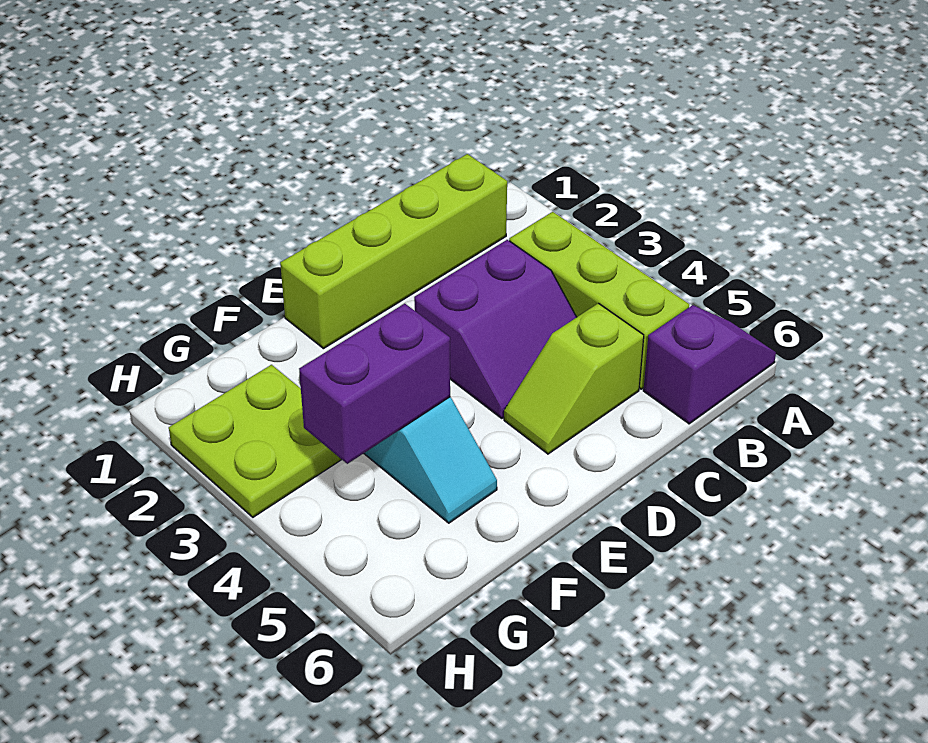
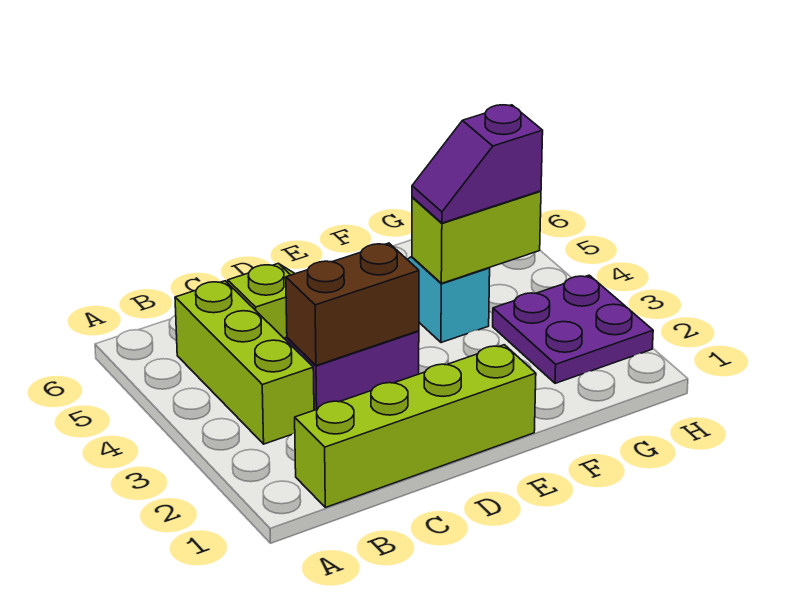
purple 1x2 slope [643,305,776,424] -> purple 1x2 slope moved to [412,105,543,223]
none -> brown 1x2 brick [286,243,419,366]
purple 1x2 brick [299,304,450,464] -> lime 1x2 brick [412,191,541,283]
lime 2x2 plate [169,365,342,517] -> purple 2x2 plate [493,275,653,383]

